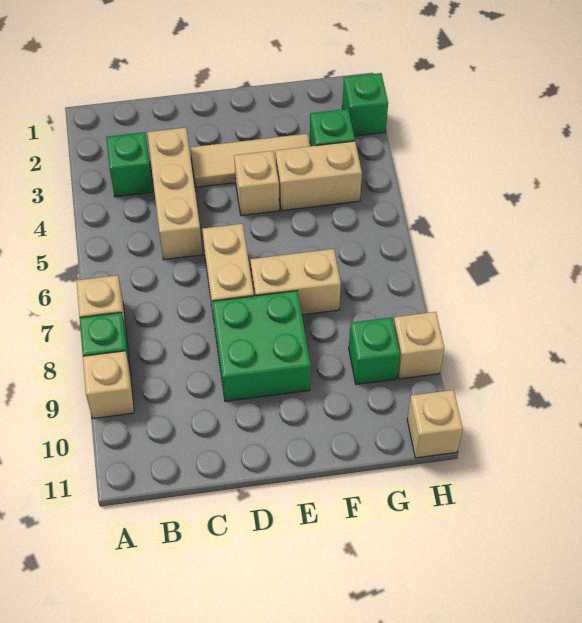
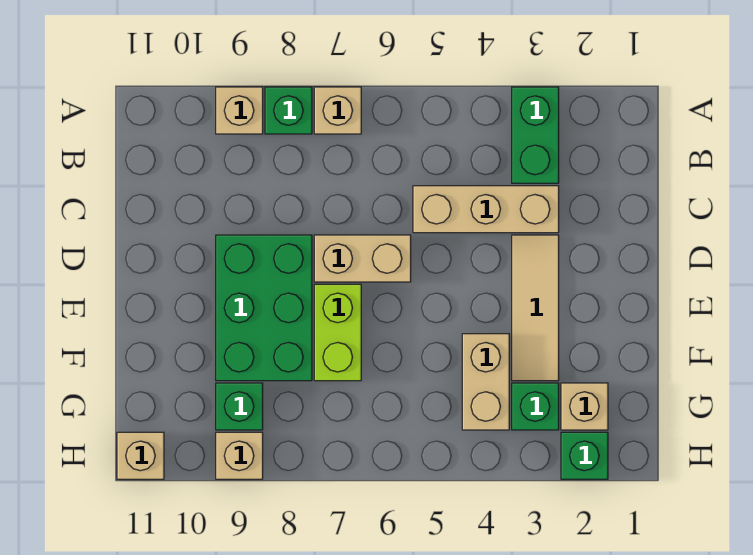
green 1x1 brick [106,132,153,197] -> green 1x2 brick [512,87,559,183]
green 2x2 brick [212,291,311,401] -> green 2x3 brick [216,235,312,381]
tan 1x1 brick [234,151,279,216] -> tan 1x1 brick moved to [561,383,608,430]
tan 1x2 brick [250,249,341,315] -> lime 1x2 brick [314,284,361,381]

